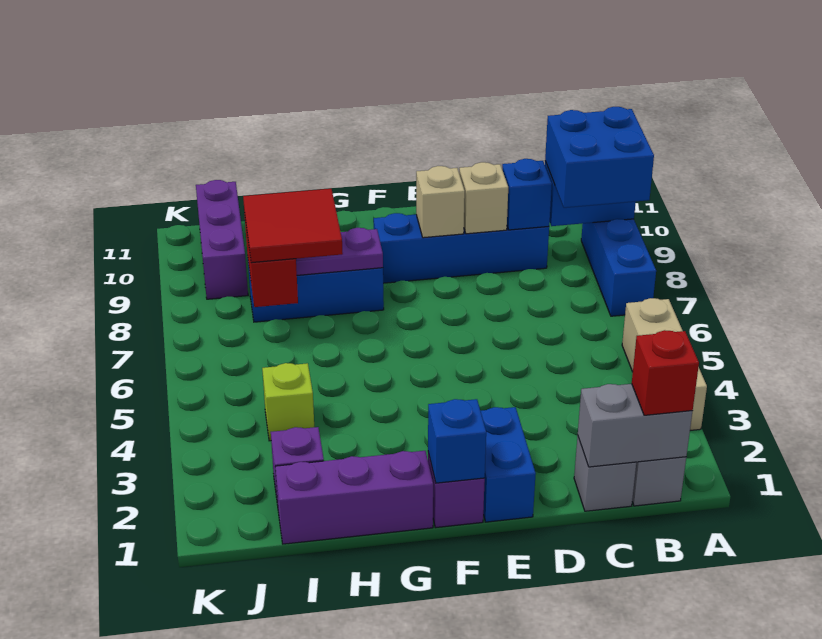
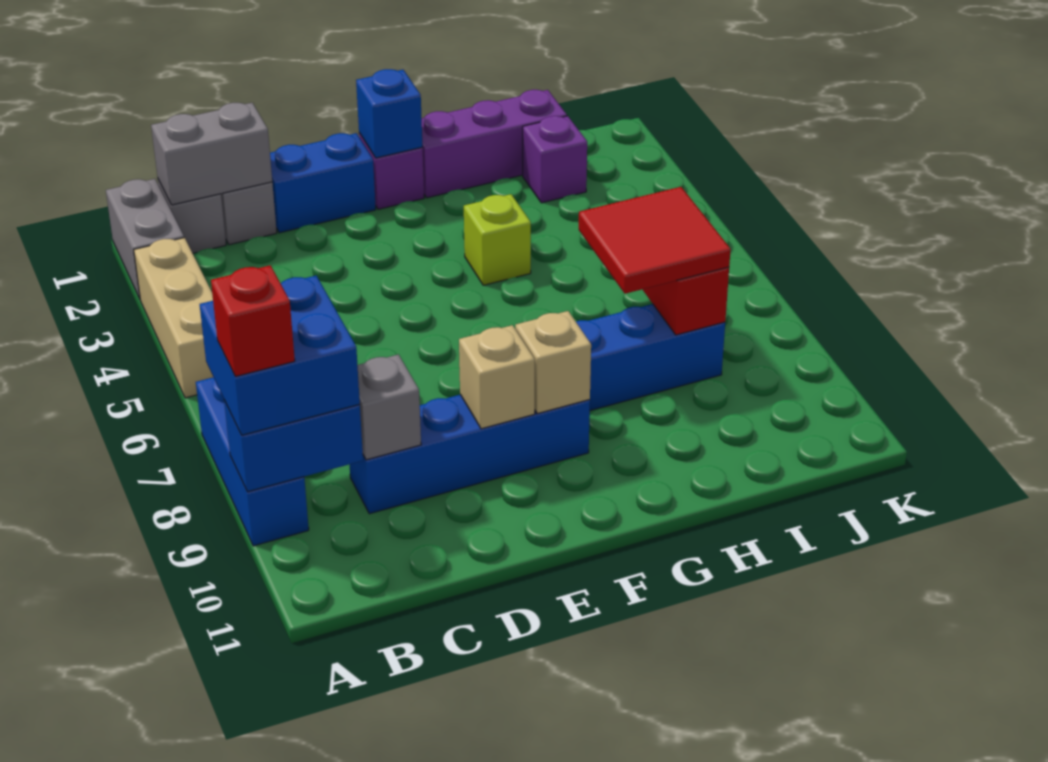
none -> grey 1x2 brick [106,179,184,299]
red 1x1 brick [632,330,699,415] -> red 1x1 brick moved to [211,265,295,376]
blue 1x1 brick [502,159,552,230] -> grey 1x1 brick [357,355,421,460]
tan 1x1 brick [459,162,508,234] -> tan 1x1 brick moved to [515,311,591,414]
blue 1x2 brick [481,407,536,522] -> blue 1x2 brick turned to [270,133,376,233]
purple 1x2 plate [296,228,383,275] -> none
lime 1x1 brick [262,363,314,441] -> lime 1x1 brick moved to [464,194,531,285]
purple 1x3 brick [196,180,248,299] -> none

